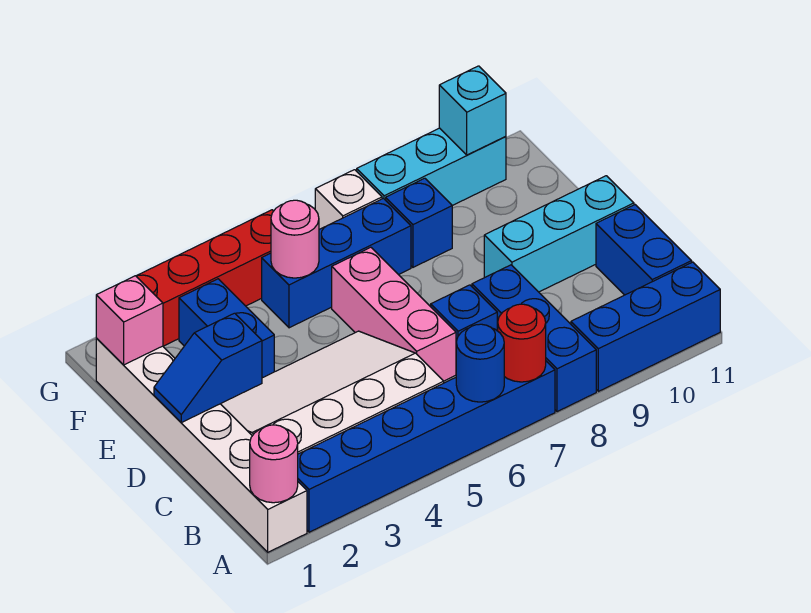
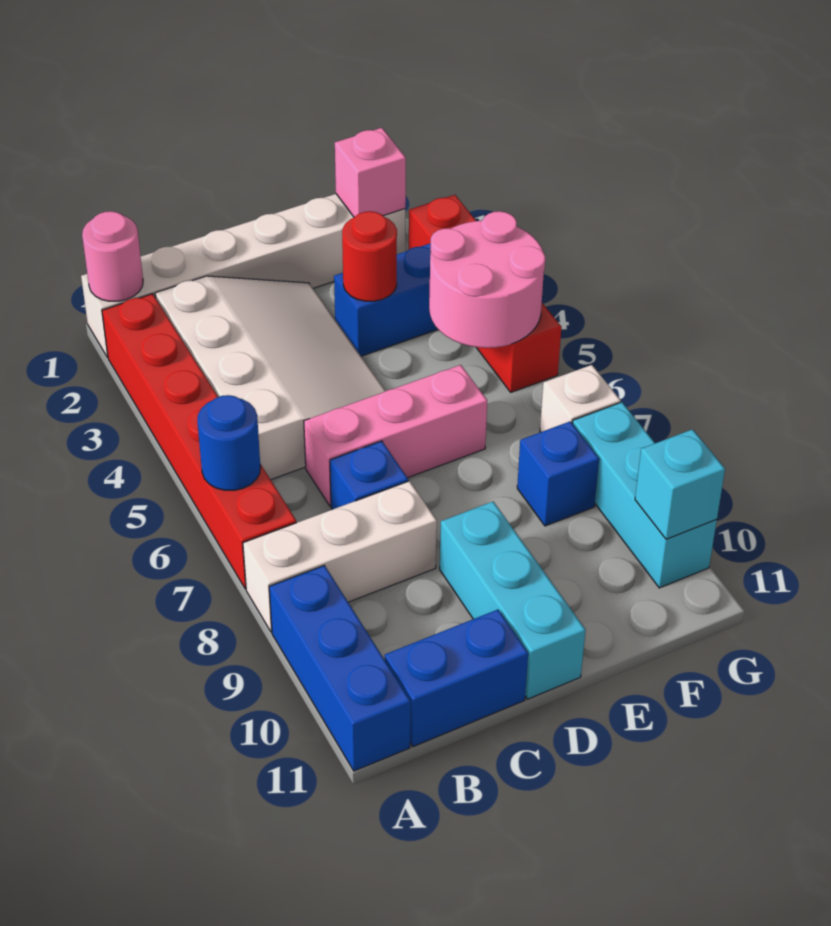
blue 1x6 brick [298,361,555,532] -> red 1x6 brick [102,294,296,589]
red 1x1 round brick [498,304,546,382] -> red 1x1 round brick moved to [342,211,397,301]
blue 1x3 brick [472,265,596,412] -> white 1x3 brick [243,481,437,632]
blue 1x2 slope [154,313,262,423] -> none
blue 1x3 brick [262,198,411,328] -> none
pink 1x1 round brick [271,200,319,278] -> pink 2x2 round brick [429,211,545,348]

